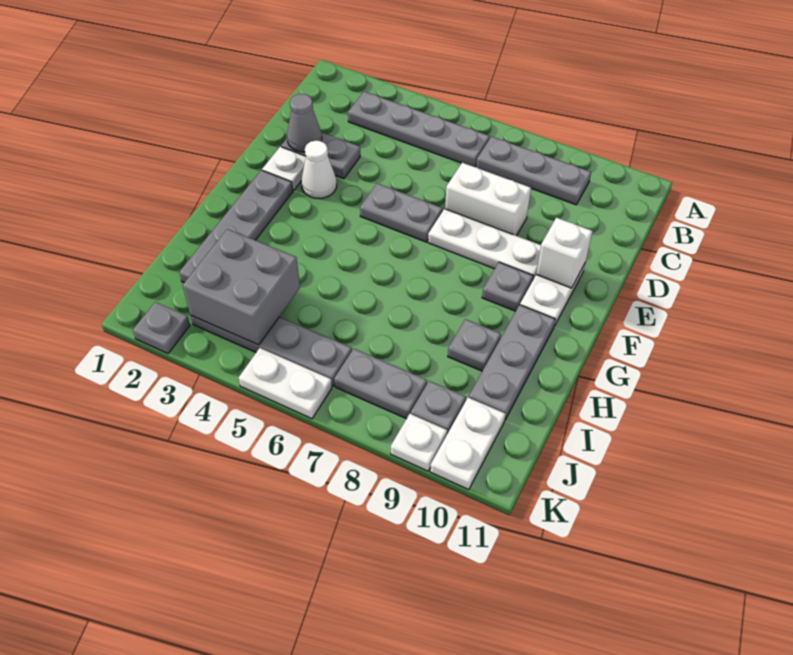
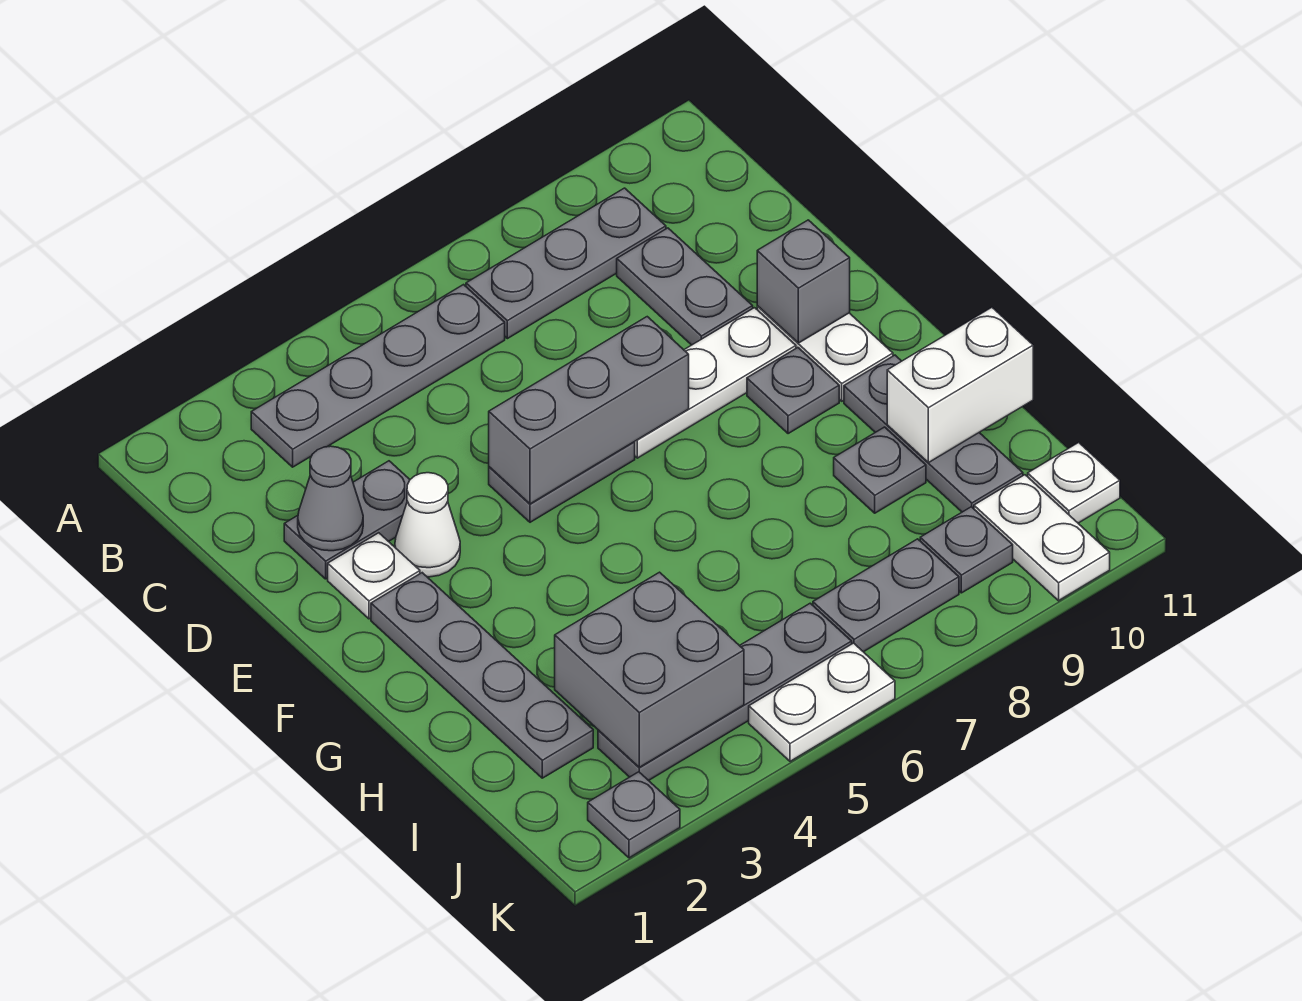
none -> grey 1x2 plate [617,228,753,345]
white 1x2 brick [445,163,531,236] -> white 1x2 brick moved to [887,307,1033,463]
none -> grey 1x3 brick [489,317,689,504]
white 1x1 brick [536,218,592,288] -> grey 1x1 brick [757,220,850,343]
white 1x1 plate [391,414,447,471] -> white 1x1 plate moved to [1028,442,1120,523]

